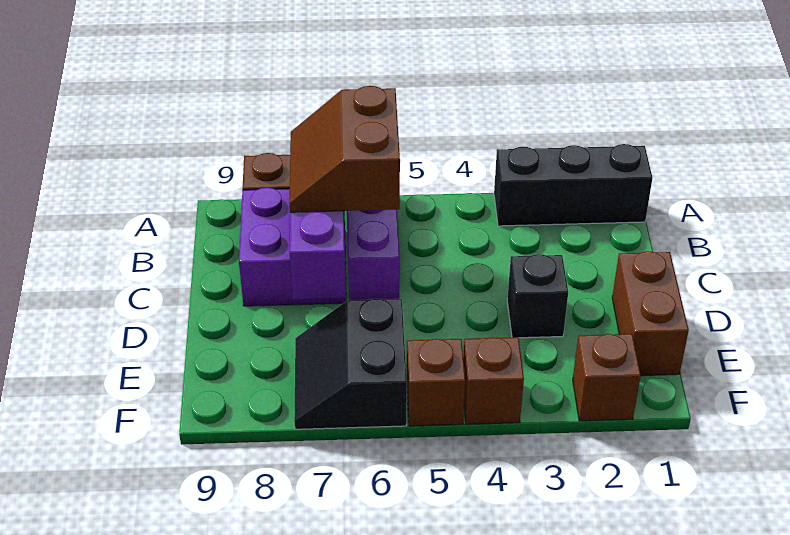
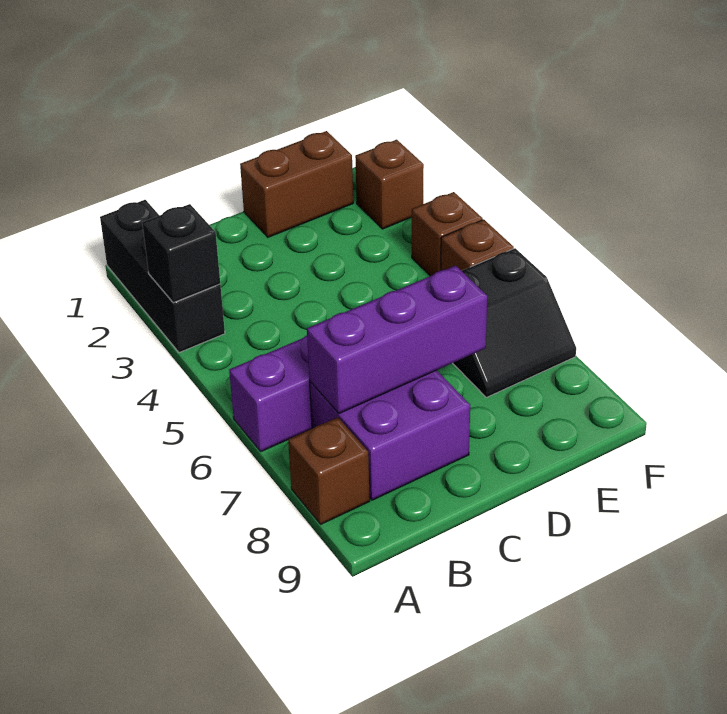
brown 2x2 slope [289,86,400,212] -> none
black 1x1 brick [507,254,568,338] -> black 1x1 brick moved to [142,204,220,303]

